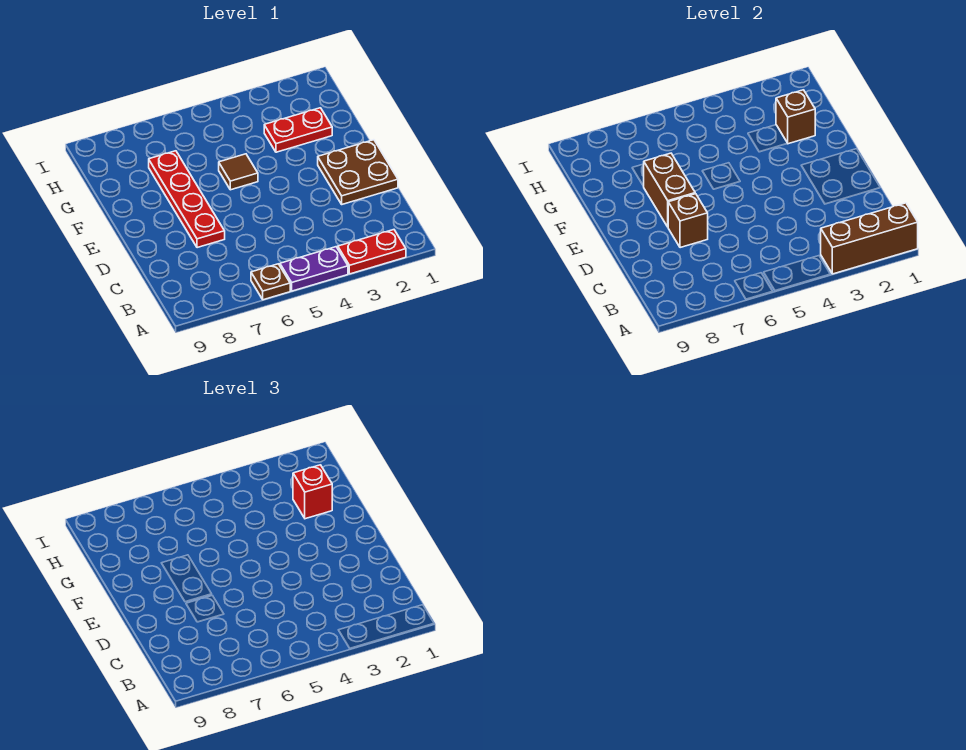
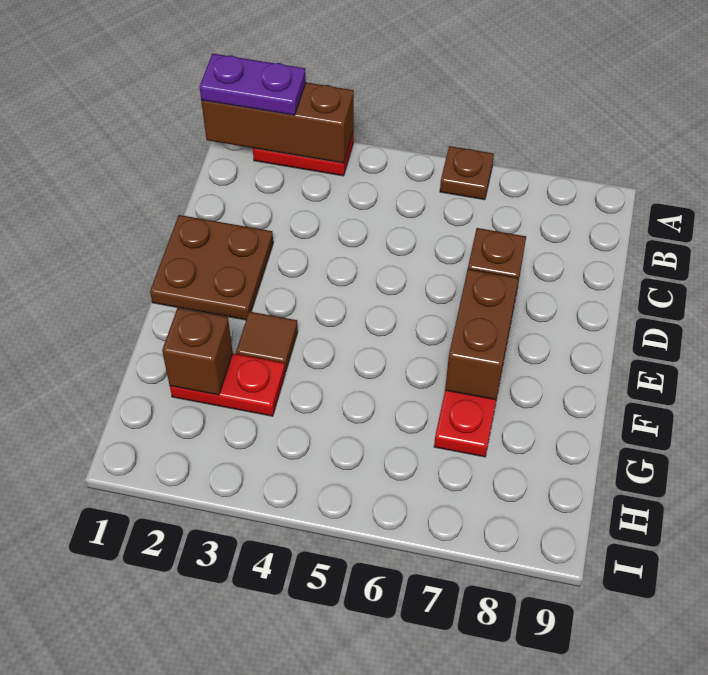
purple 1x2 plate [280,247,348,291] -> purple 1x2 plate moved to [200,53,306,115]
brown 1x1 tile [219,154,258,190] -> brown 1x1 tile moved to [236,311,298,372]
red 1x1 brick [293,465,332,519] -> none

